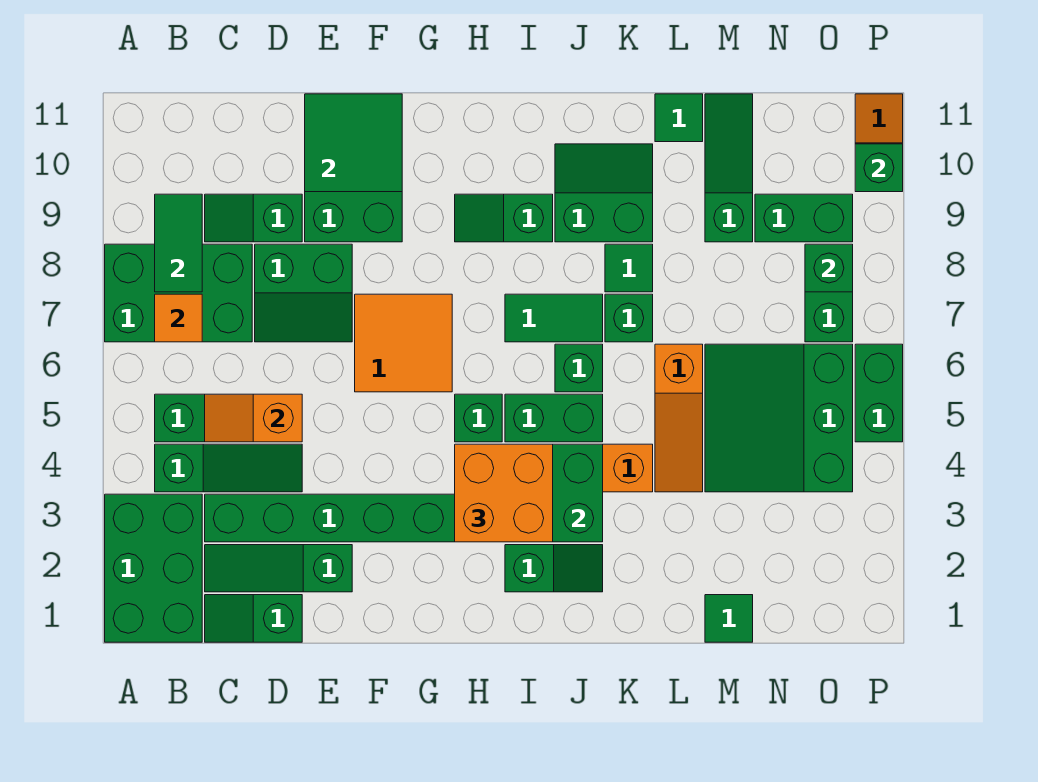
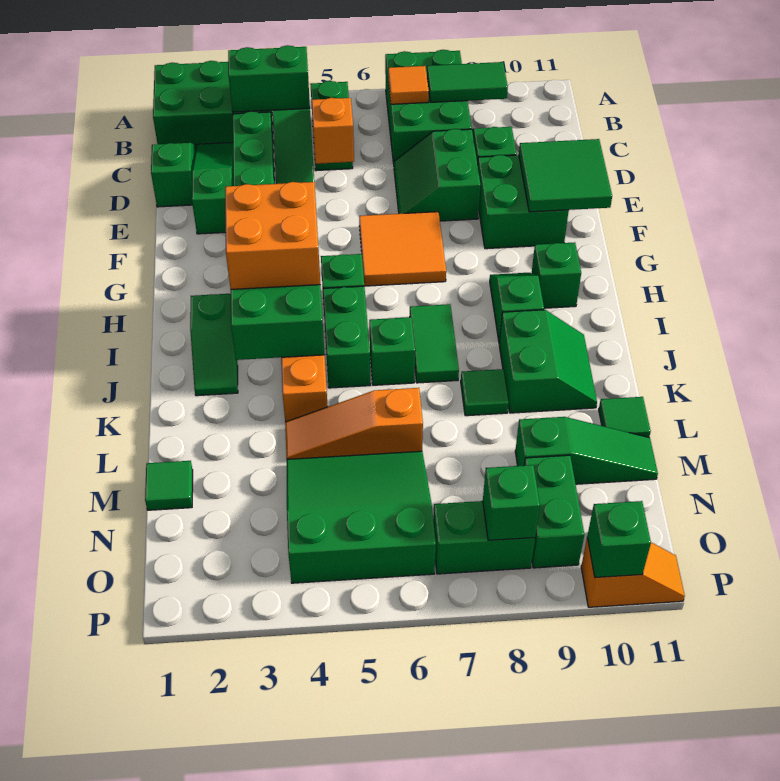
green 1x1 brick [605,294,653,342] -> green 1x1 brick moved to [532,242,581,308]
green 1x2 brick [855,344,903,442] -> green 1x2 brick moved to [228,45,310,112]

